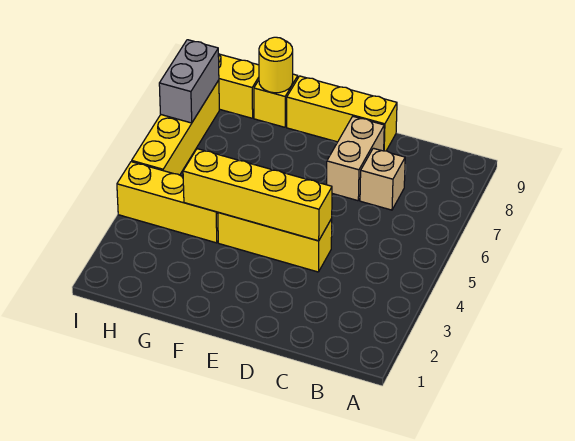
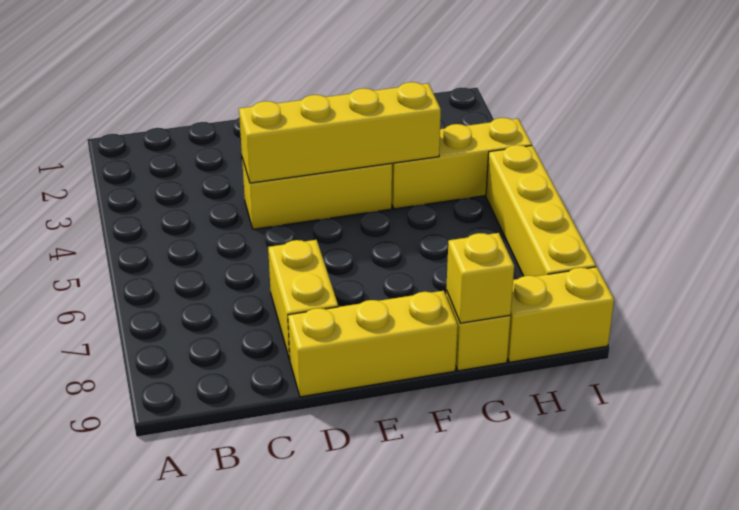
tan 1x1 brick [360,148,405,210] -> none
tan 1x2 brick [327,117,384,201] -> yellow 1x2 brick [268,240,338,360]
yellow 1x1 round brick [259,37,293,93] -> yellow 1x1 brick [446,233,514,323]
grey 1x2 brick [159,40,219,123] -> none

